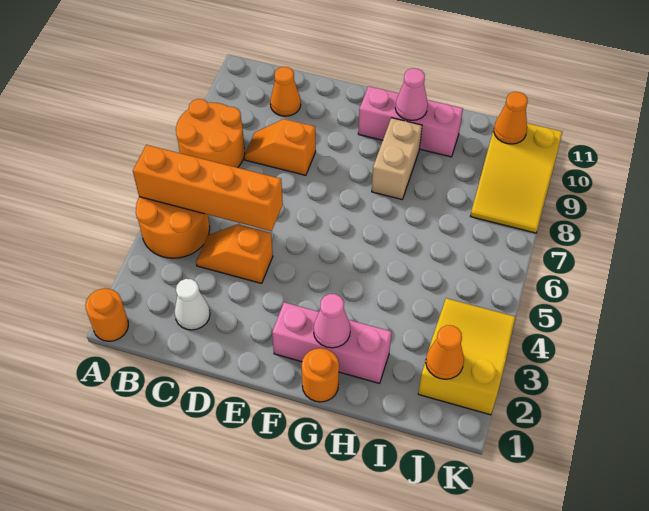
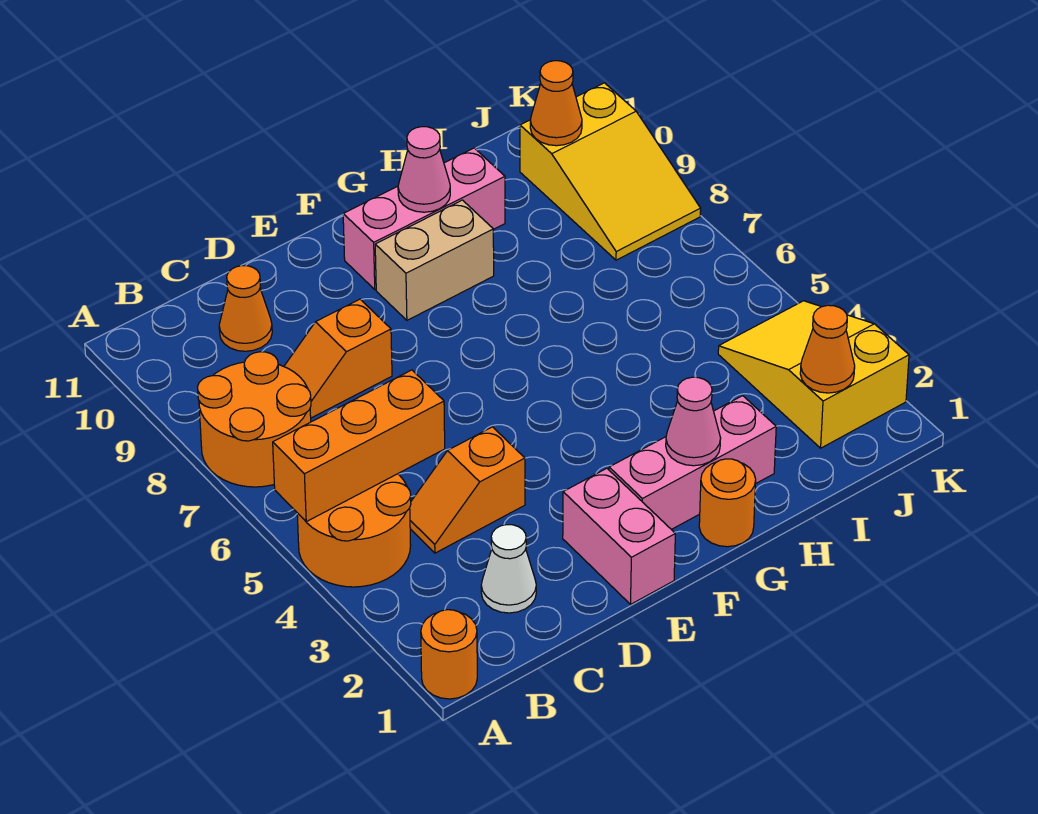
orange 1x4 brick [133,145,283,231] -> orange 1x3 brick [273,370,445,522]
none -> pink 1x2 brick [563,468,675,604]
tan 1x2 brick [372,118,422,199] -> tan 1x2 brick turned to [375,200,494,320]

